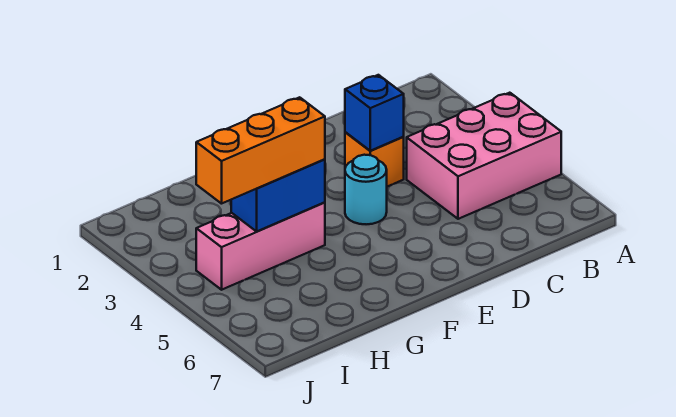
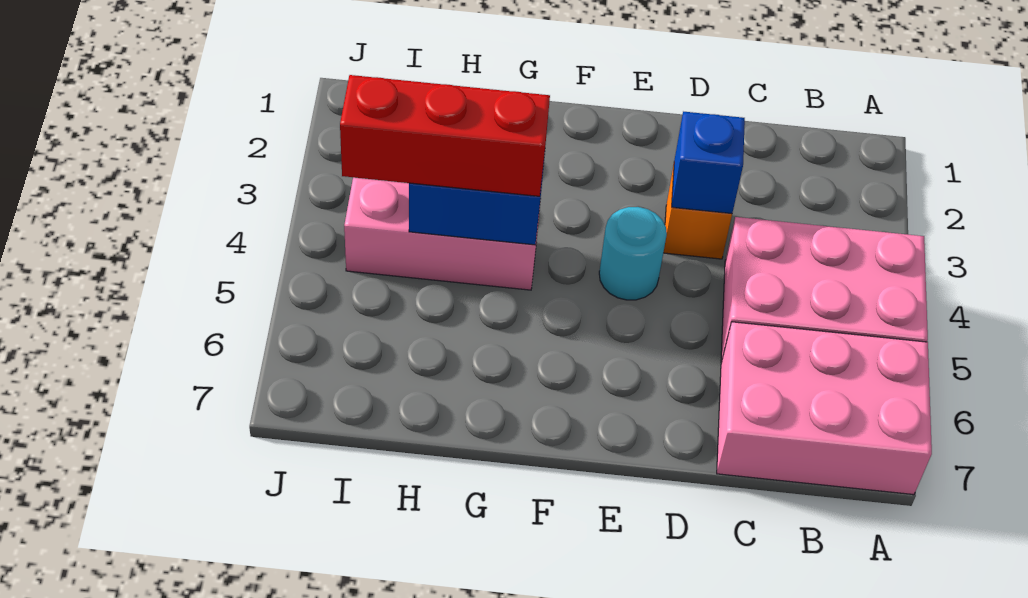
none -> pink 2x3 brick [717,322,932,495]
orange 1x3 brick [196,97,325,204] -> red 1x3 brick [340,75,550,196]

